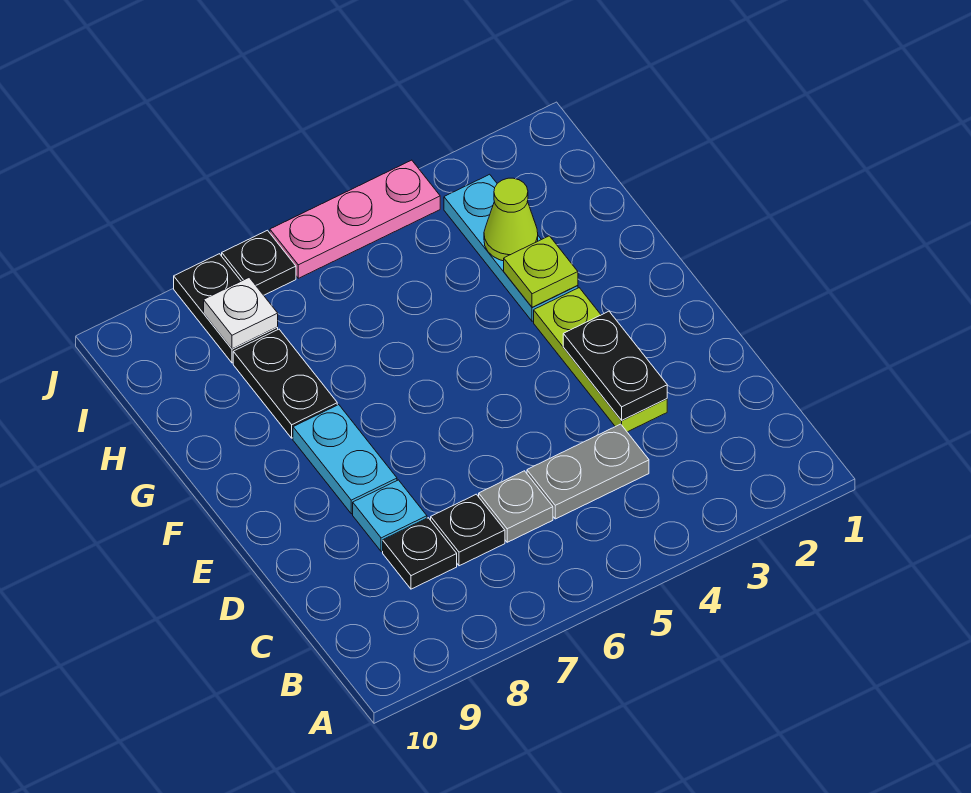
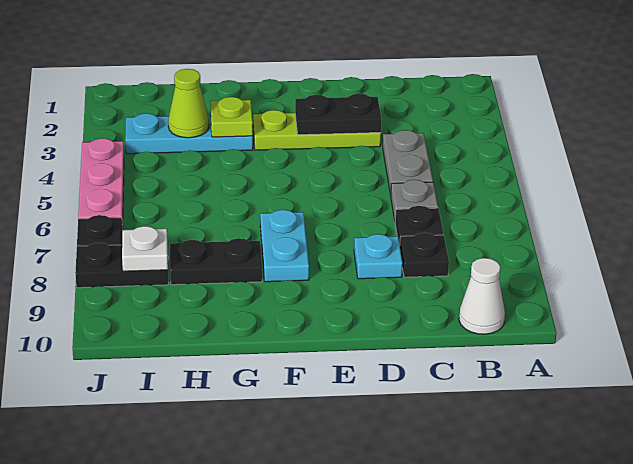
none -> white 1x1 cone [459,258,505,334]
cyan 1x2 plate [293,405,397,514] -> cyan 1x2 plate turned to [260,210,309,282]

